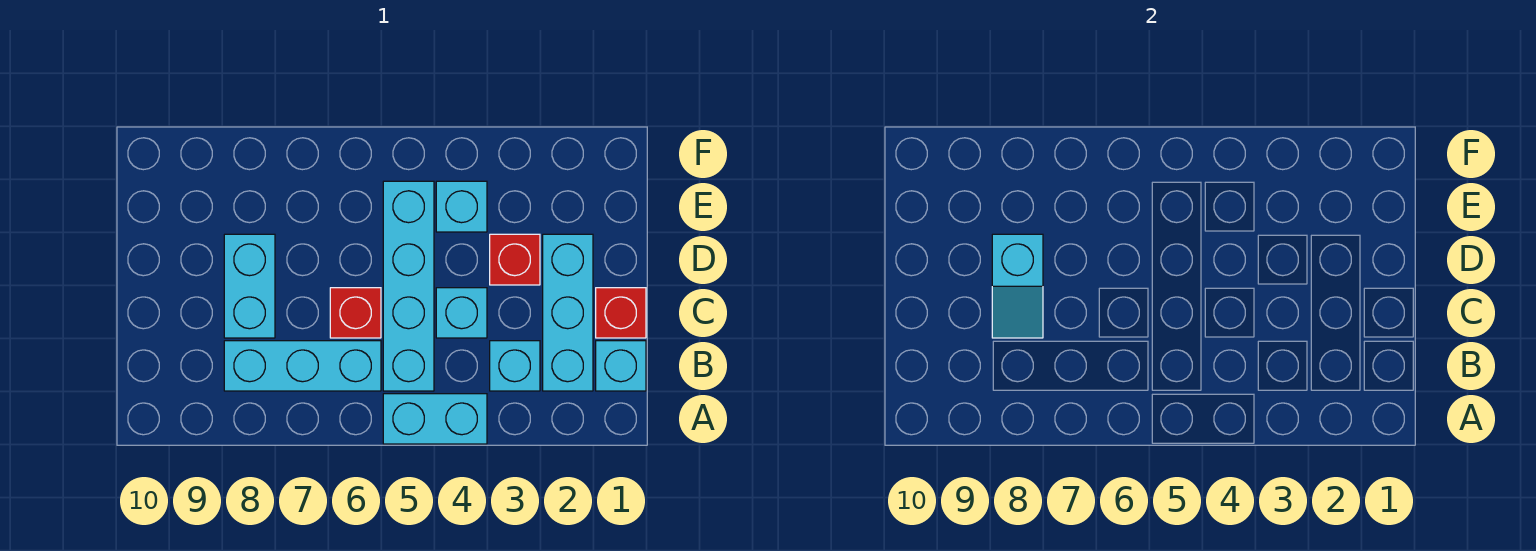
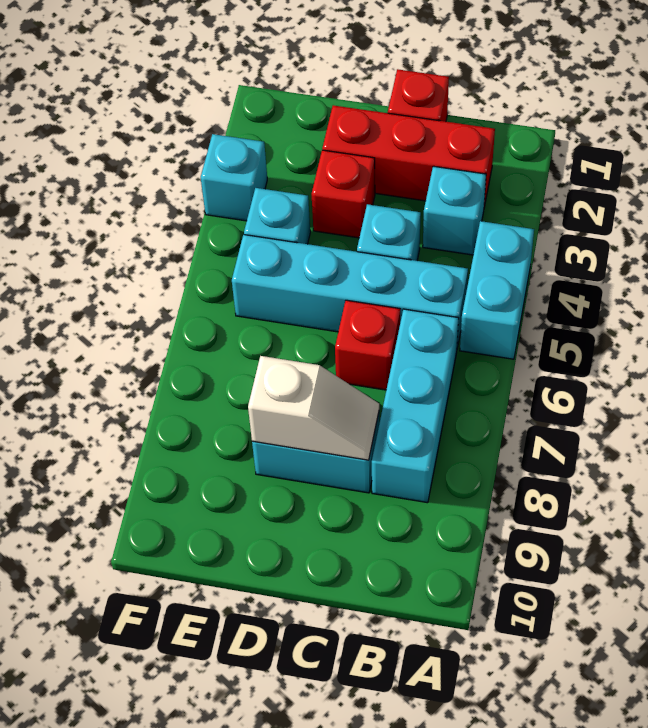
cyan 1x1 brick [596,341,646,391] -> cyan 1x1 brick moved to [201,134,267,221]
cyan 1x3 brick [543,234,593,391] -> red 1x3 brick [322,105,495,207]
cyan 1x2 slope [992,234,1043,338] -> white 1x2 slope [248,356,379,460]

